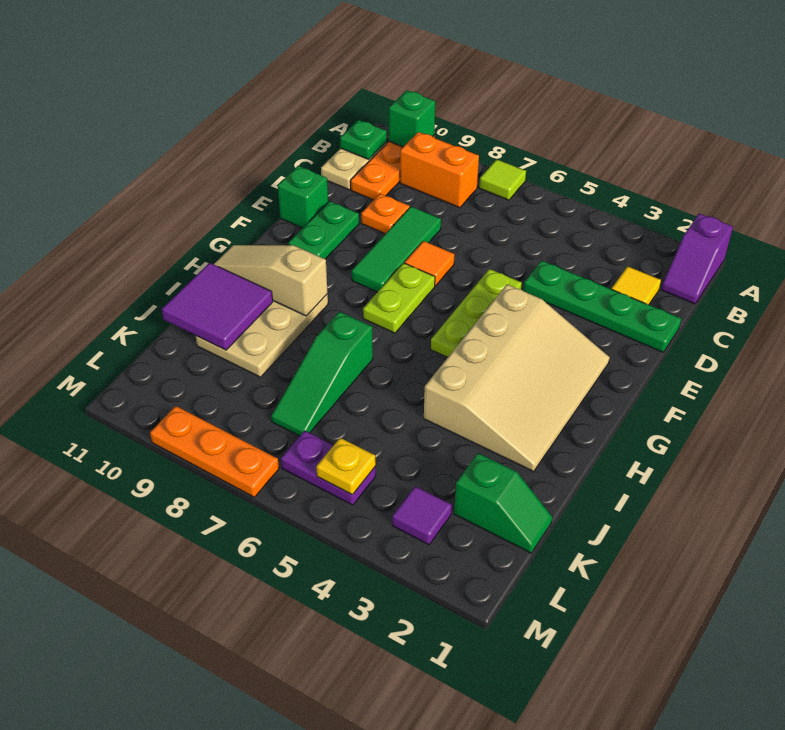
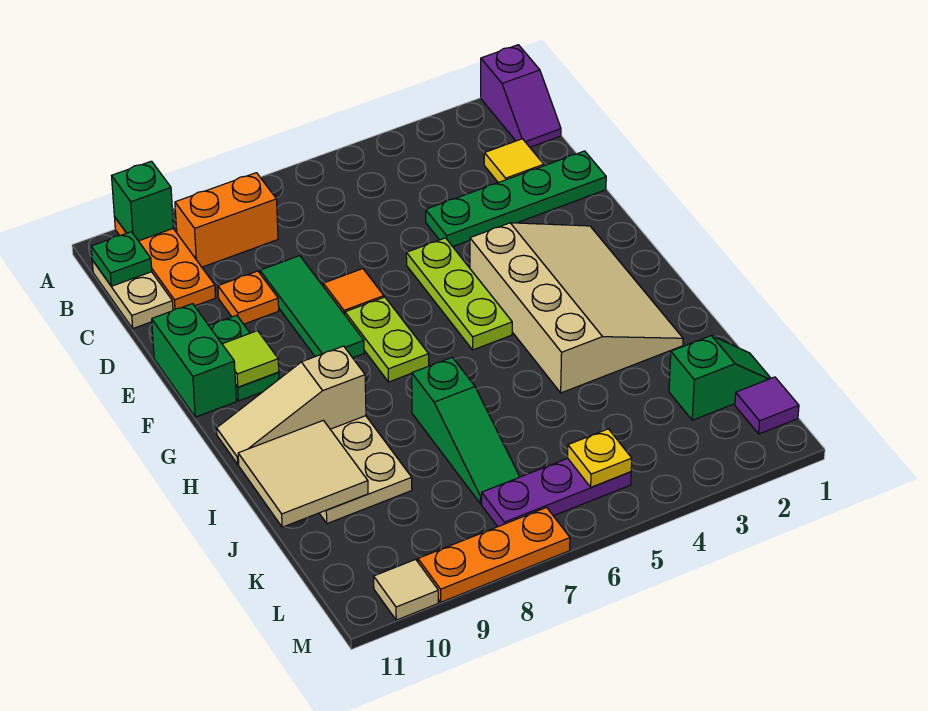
lime 1x1 tile [479,159,526,200] -> lime 1x1 tile moved to [222,331,279,387]
green 1x1 brick [278,166,328,228] -> green 1x2 brick [152,304,236,417]
purple 2x2 tile [162,263,273,350] -> tan 2x2 tile [238,420,368,527]
purple 1x1 tile [392,486,452,545] -> purple 1x1 tile moved to [735,377,799,434]
purple 1x2 plate [281,431,376,505] -> purple 1x3 plate [482,458,631,527]
none -> tan 1x1 tile [374,559,438,620]

